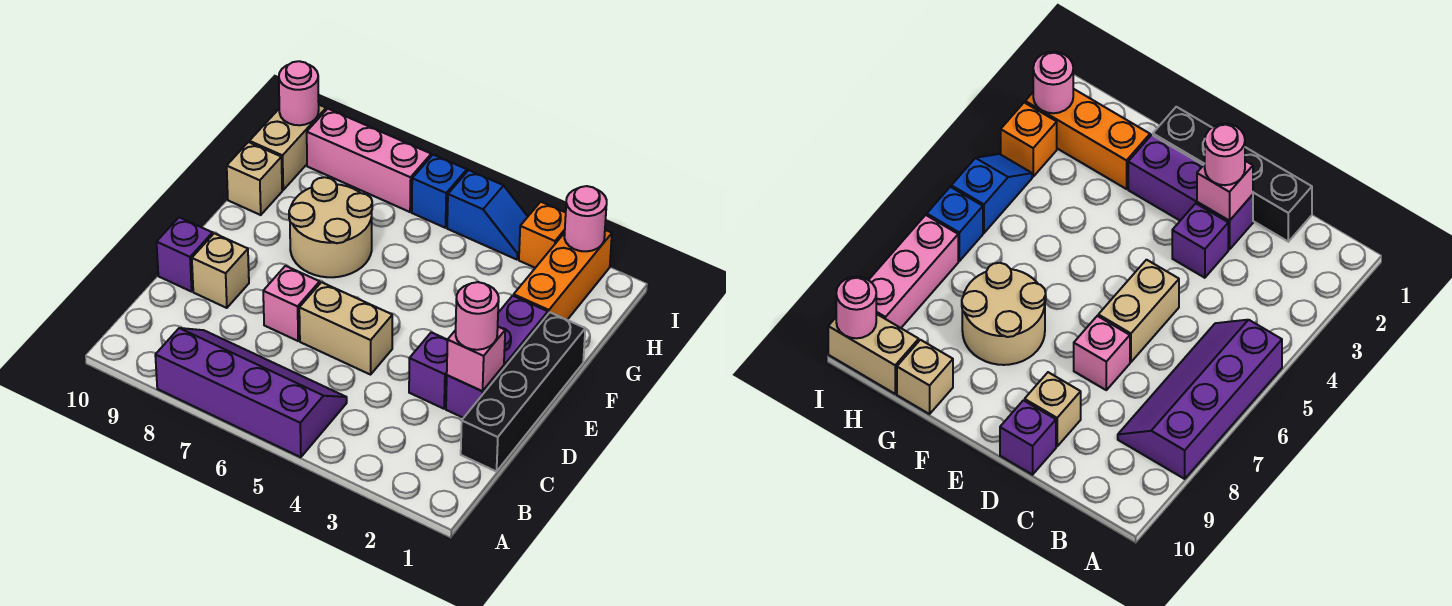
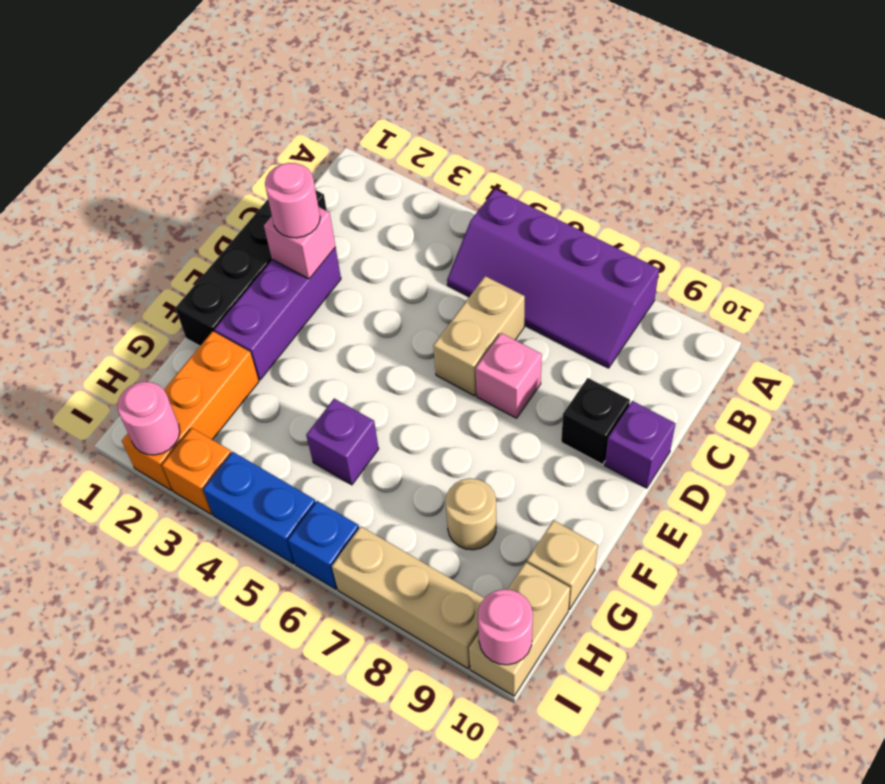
purple 1x1 brick [409,332,448,409] -> purple 1x1 brick moved to [306,399,379,485]
tan 1x2 brick [299,282,392,375] -> tan 1x2 brick turned to [433,276,525,396]
tan 1x1 brick [192,233,249,308] -> black 1x1 brick [561,378,630,464]
tan 2x2 round brick [289,177,372,277] -> tan 1x1 round brick [446,478,496,550]
blue 1x2 slope [447,170,528,260] -> blue 1x2 brick [203,452,316,564]
pink 1x3 brick [307,109,431,212] -> tan 1x3 brick [332,526,485,668]

